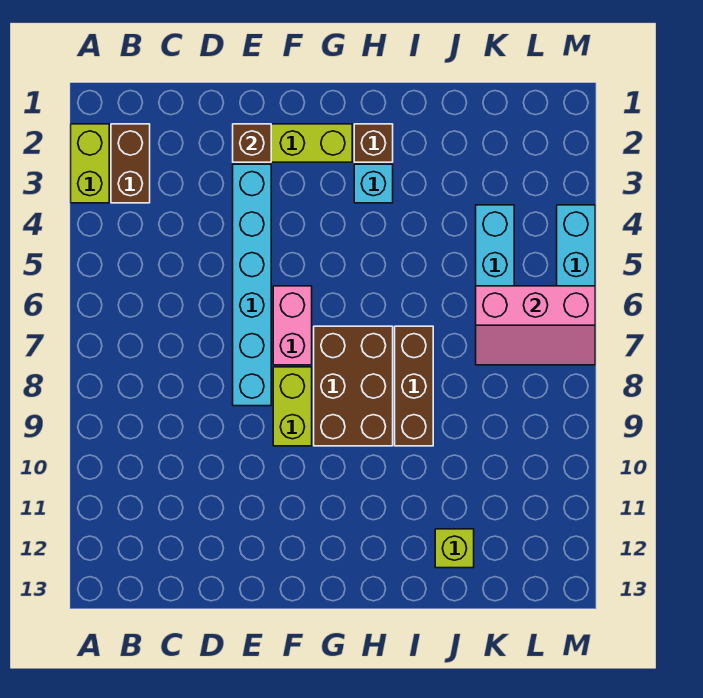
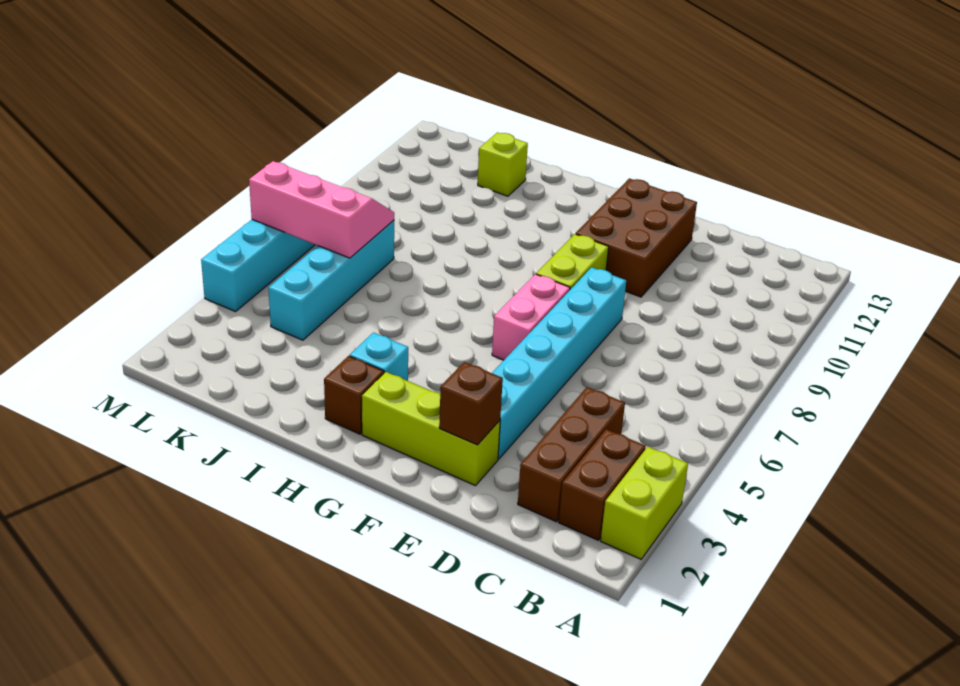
brown 2x3 brick [314,326,393,446] -> brown 2x3 brick moved to [576,178,697,297]
brown 1x3 brick [395,326,433,446] -> brown 1x3 brick moved to [518,387,625,522]

